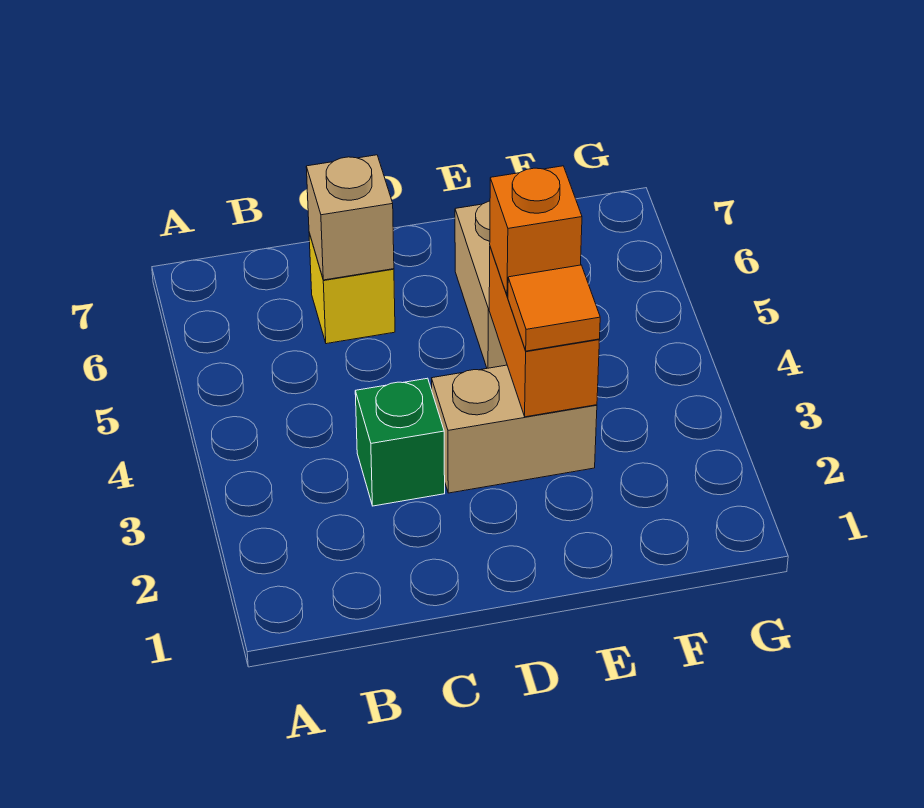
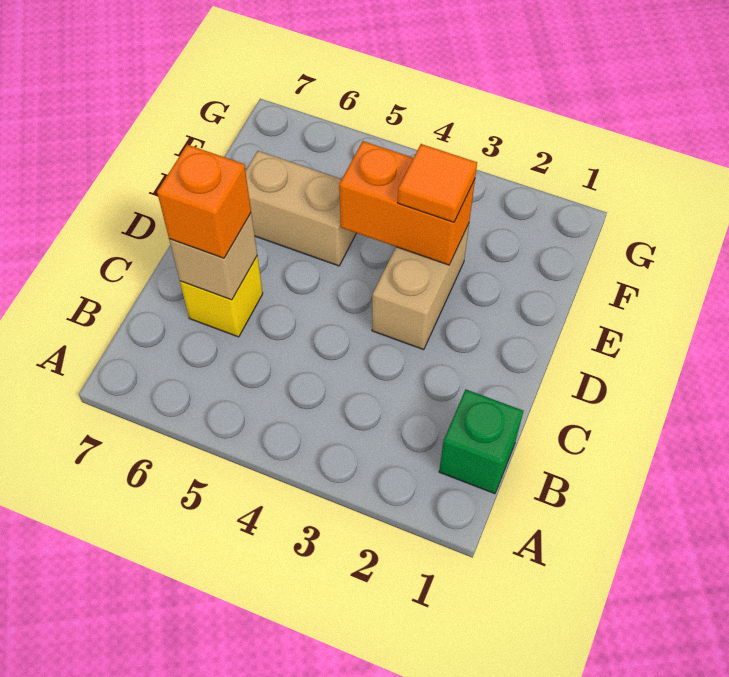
green 1x1 brick [355,378,445,506] -> green 1x1 brick moved to [439,390,523,494]
orange 1x1 brick [490,166,582,296] -> orange 1x1 brick moved to [157,145,251,258]

